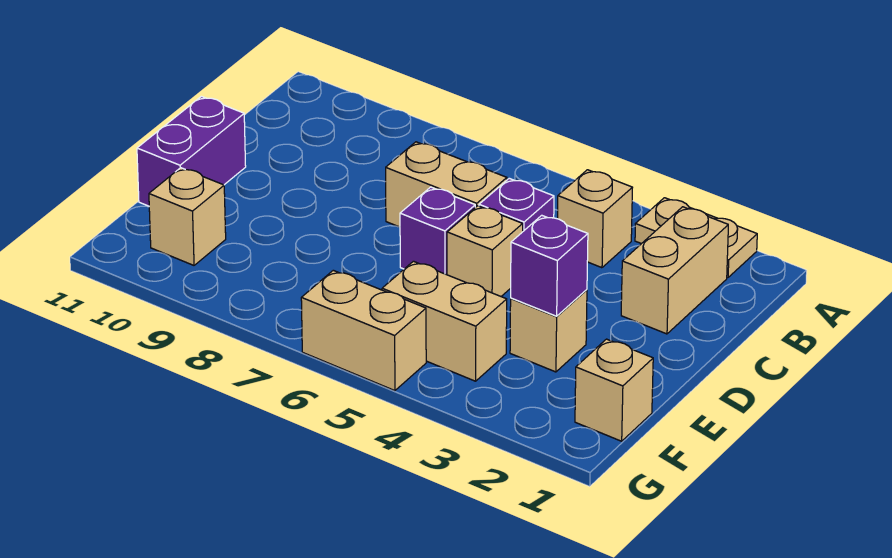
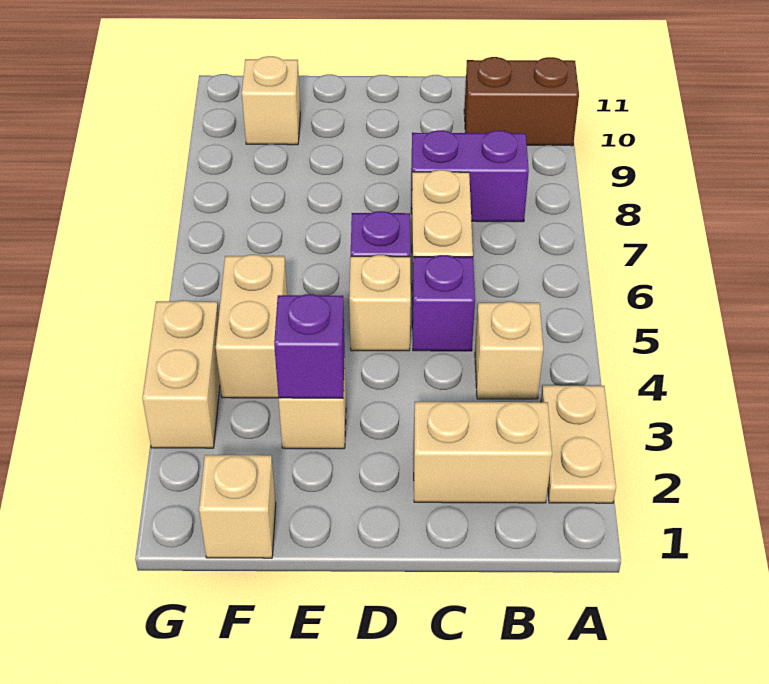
none -> brown 1x2 brick [464,57,579,146]
purple 1x2 brick [137,96,246,206] -> purple 1x2 brick moved to [411,130,529,222]
tan 1x2 brick [301,270,426,391] -> tan 1x2 brick moved to [142,301,220,448]

